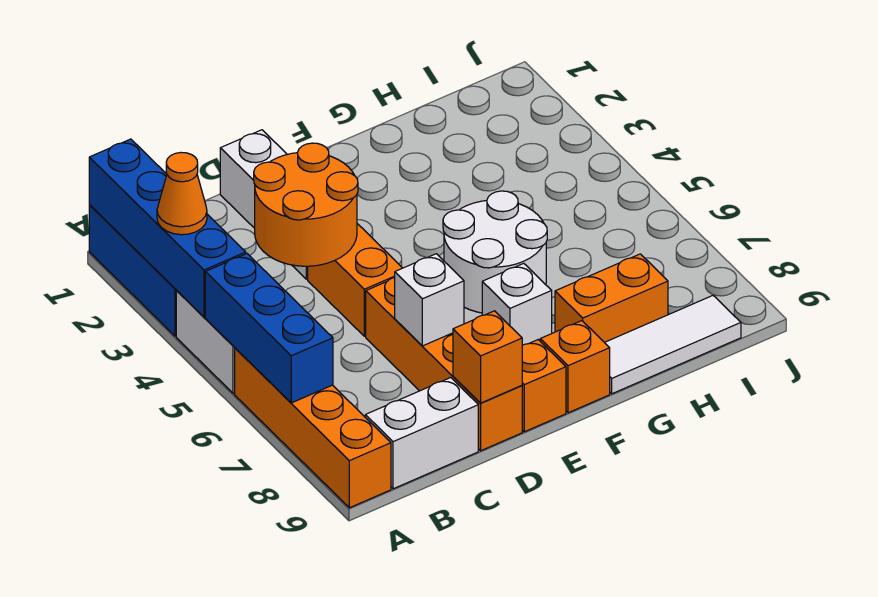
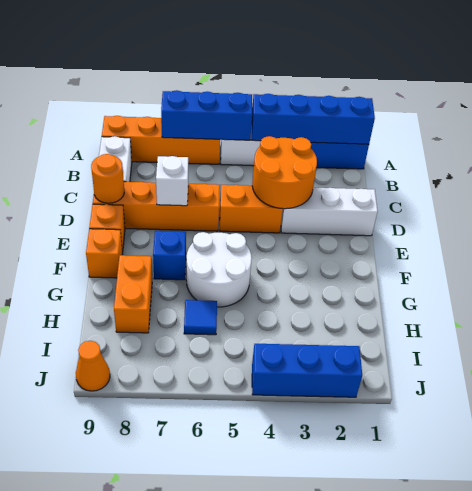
orange 1x1 cone [157,153,207,235] -> orange 1x1 cone moved to [76,341,110,391]
orange 1x1 brick [453,311,522,403] -> orange 1x1 round brick [91,154,124,203]
white 1x1 brick [482,263,552,345] -> blue 1x1 brick [153,231,186,280]
white 1x3 tile [604,296,741,394] -> none
none -> blue 1x1 tile [184,300,217,335]
none -> blue 1x3 brick [252,344,362,397]

